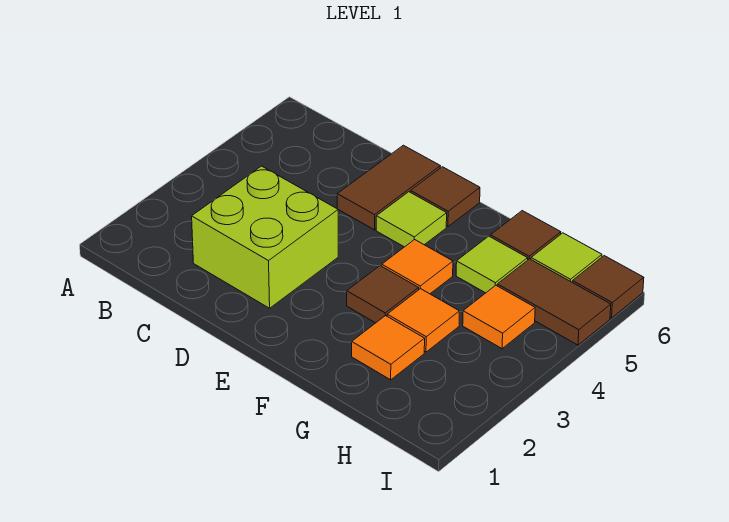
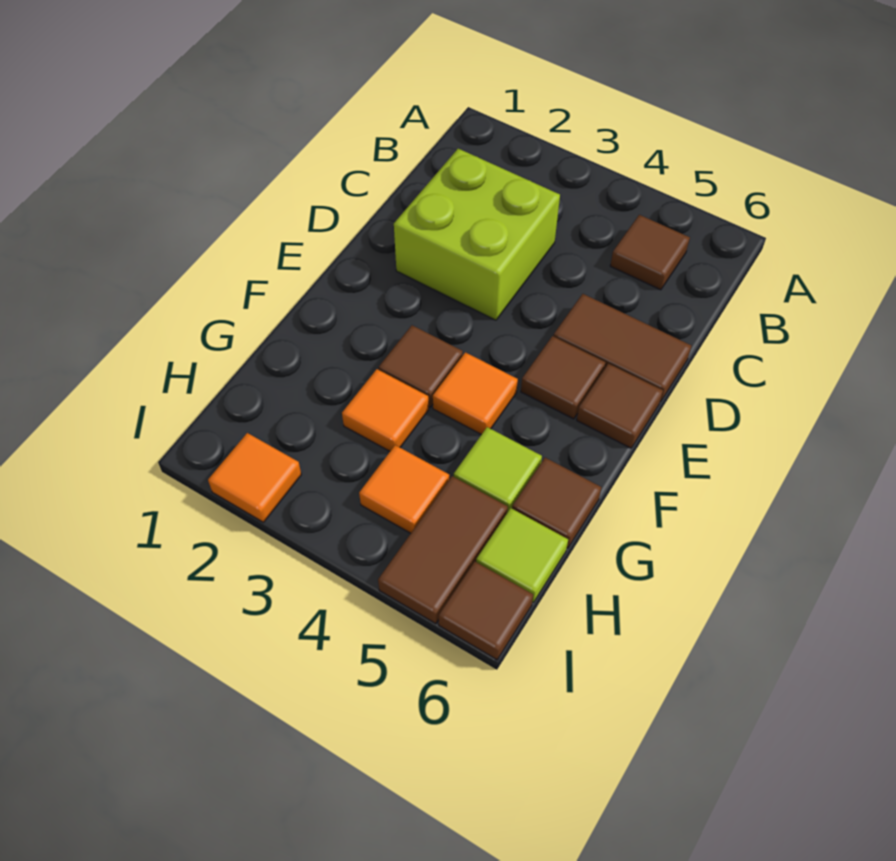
none -> brown 1x1 tile [610,215,690,290]
lime 1x1 tile [376,192,447,247] -> brown 1x1 tile [521,336,605,419]
orange 1x1 tile [352,316,425,380] -> orange 1x1 tile moved to [208,433,301,522]

